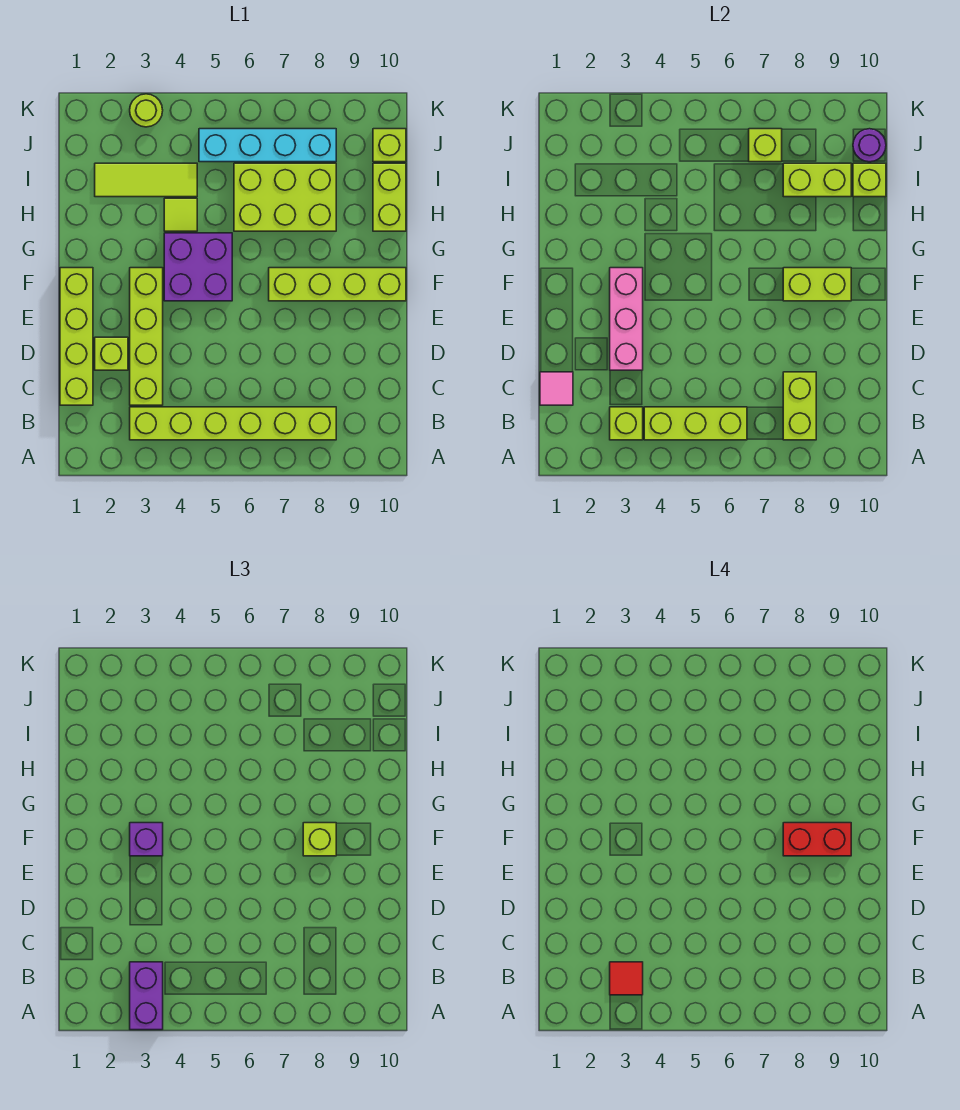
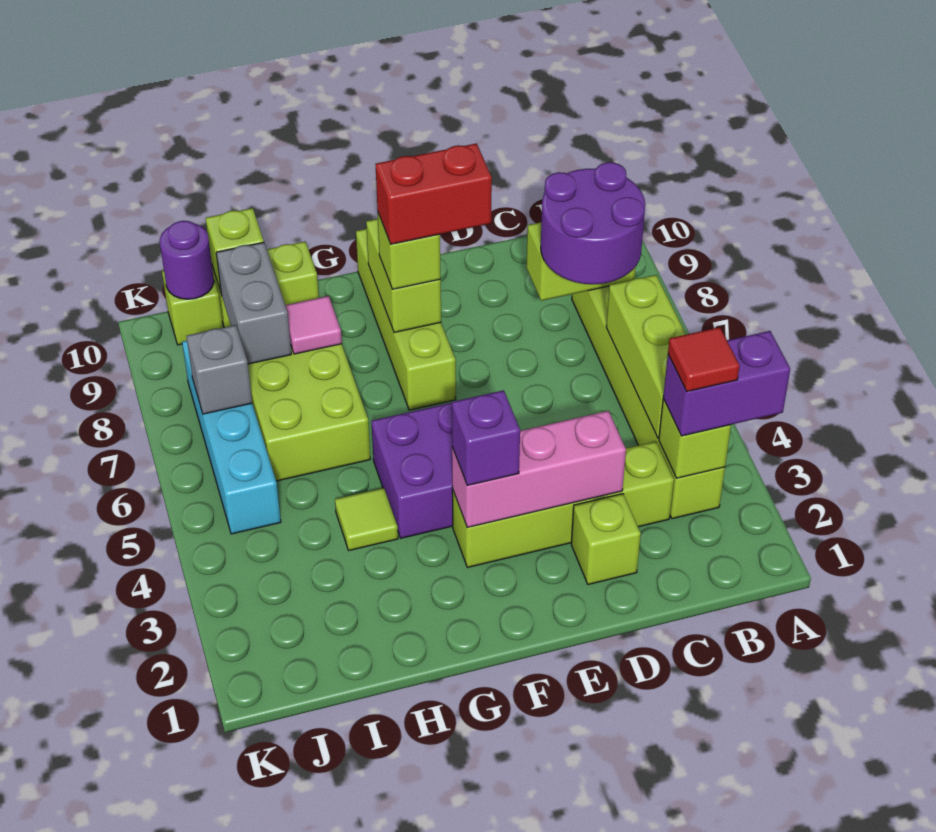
none -> purple 2x2 round brick [541,162,645,284]
lime 1x4 brick [60,268,93,405] -> none
pink 1x1 tile [540,372,573,405] -> pink 1x1 tile moved to [285,296,342,354]
red 1x2 brick [783,823,851,856] -> red 1x2 brick turned to [375,143,492,244]
lime 1x3 tile [95,163,197,197] -> none
lime 1x2 brick [783,163,851,197] -> grey 1x2 brick [216,242,291,364]
lime 1x1 brick [749,129,782,162] -> grey 1x1 brick [186,325,252,414]
lime 1x1 round brick [130,94,163,127] -> none

